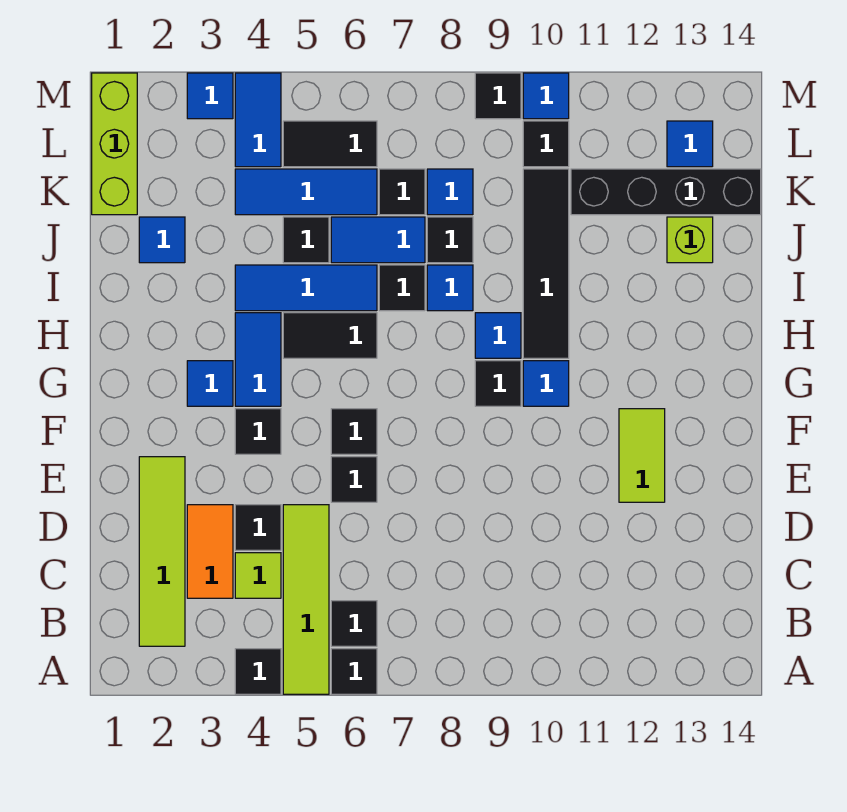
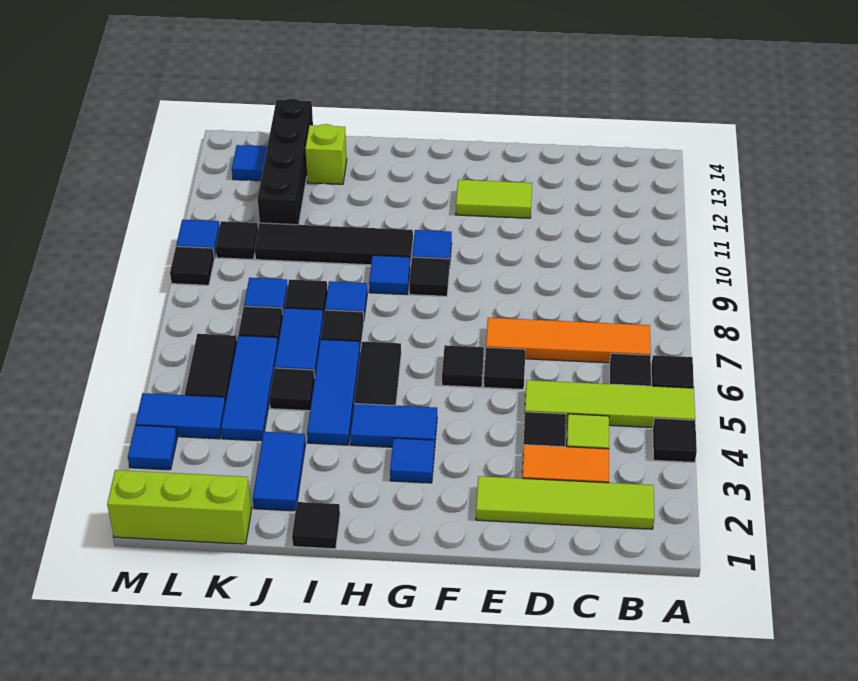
none -> orange 1x4 tile [486,318,651,363]
black 1x1 tile [235,409,281,454] -> black 1x1 tile moved to [292,502,340,549]
blue 1x1 tile [139,217,185,263] -> blue 1x2 tile [253,432,306,511]

